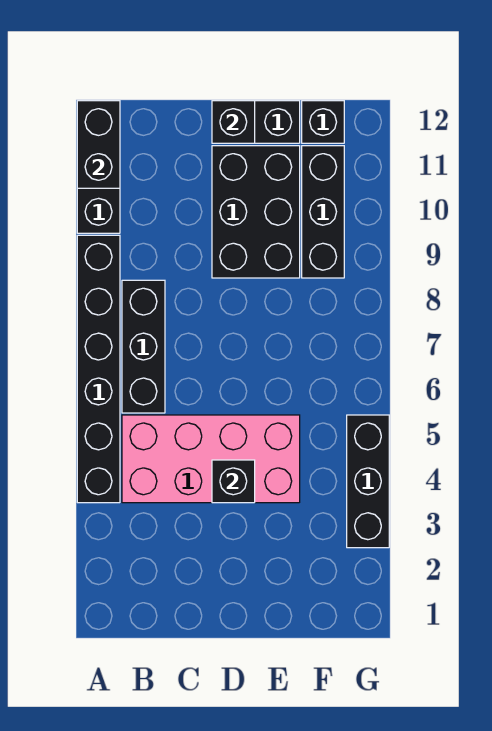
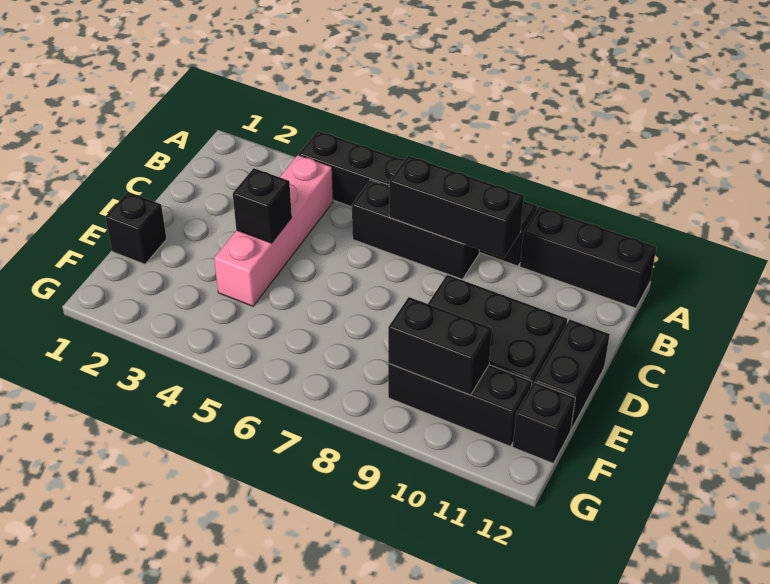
black 1x2 brick [77,101,120,188] -> black 1x2 brick moved to [388,297,492,395]
pink 2x4 brick [122,415,300,503] -> pink 1x4 brick [214,155,333,306]
black 1x1 brick [212,101,255,143] -> black 1x1 brick moved to [105,192,166,264]
black 1x3 brick [347,415,389,548] -> black 1x3 brick moved to [389,156,524,258]

